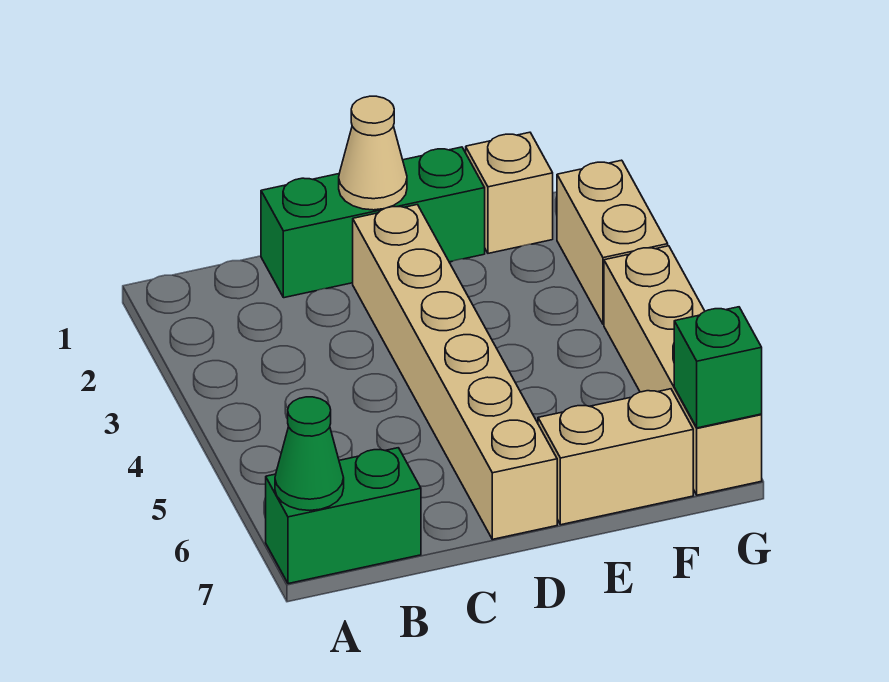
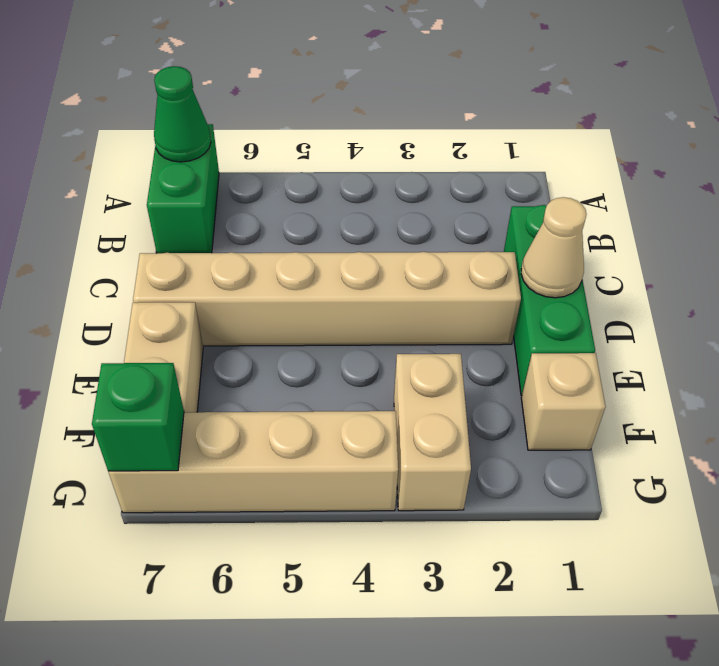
tan 1x2 brick [557,160,668,324] -> tan 1x2 brick turned to [394,354,471,511]

